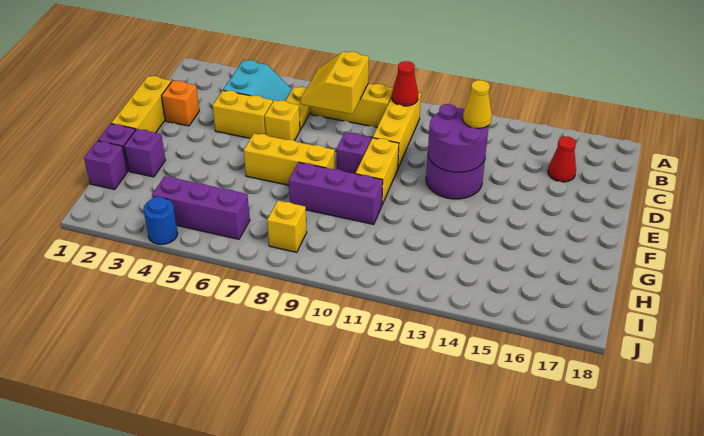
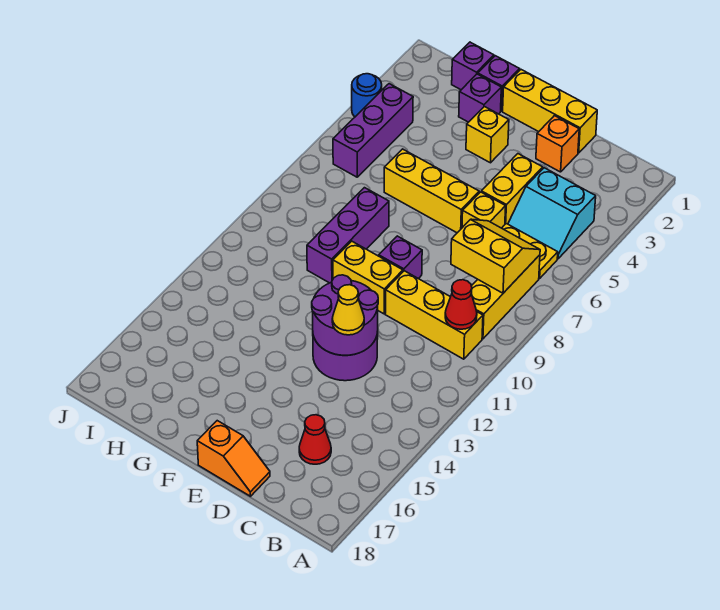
none -> orange 1x2 slope [197,421,270,496]
yellow 1x3 brick [244,133,335,185] -> yellow 1x3 brick turned to [384,149,479,233]
yellow 1x1 brick [267,201,307,252] -> yellow 1x1 brick moved to [466,106,509,163]

